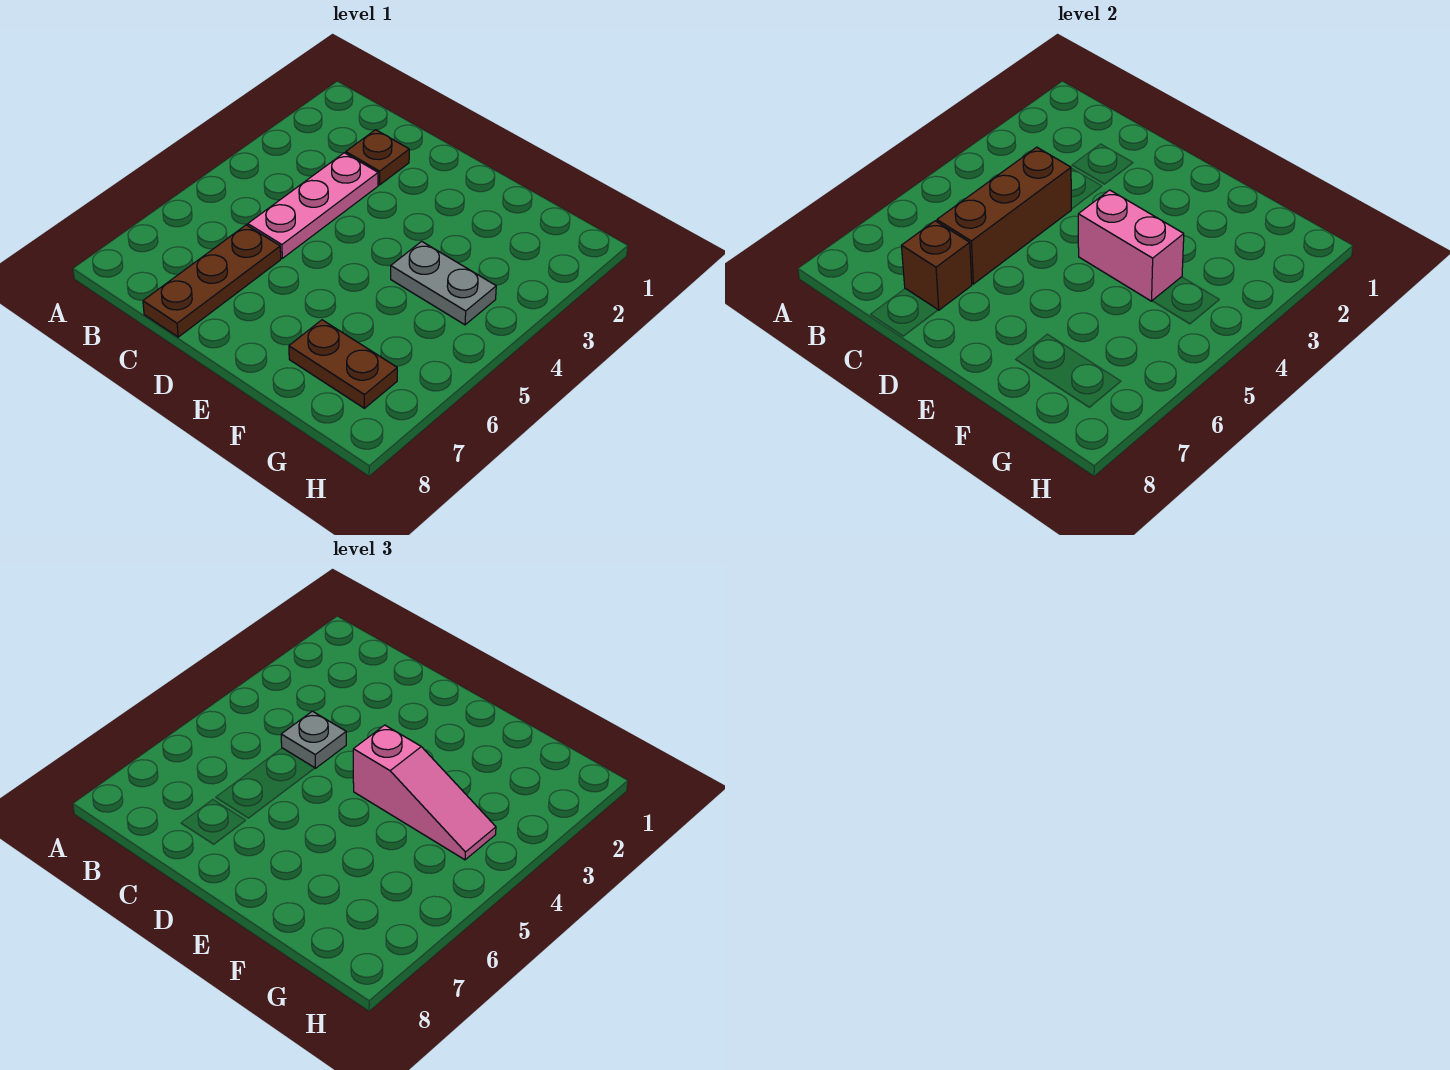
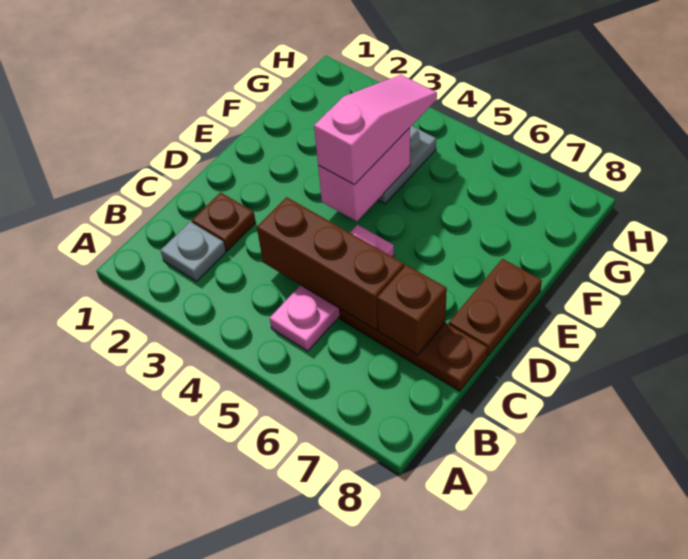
pink 1x3 plate [248,153,378,258] -> pink 1x3 plate turned to [270,225,394,351]
grey 1x1 plate [281,711,346,768] -> grey 1x1 plate moved to [161,222,226,282]
brown 1x2 plate [289,320,397,408] -> brown 1x2 plate moved to [449,259,542,356]

